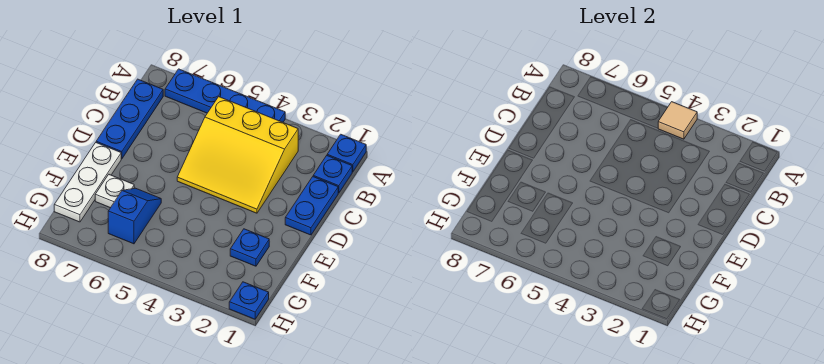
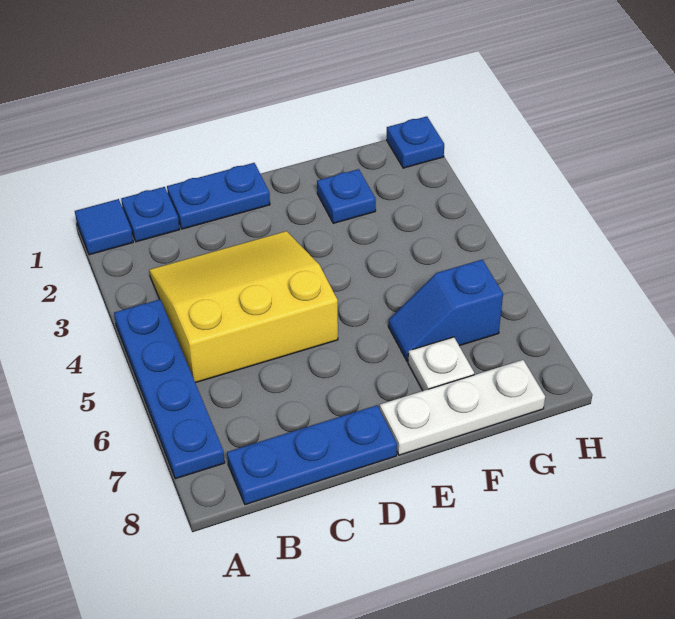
blue 1x1 plate [327,134,366,172] -> blue 1x1 tile [75,199,133,255]
tan 1x1 tile [658,102,697,139] -> none
yellow 3x3 slope [177,97,298,213] -> yellow 3x3 slope turned to [149,231,338,383]

